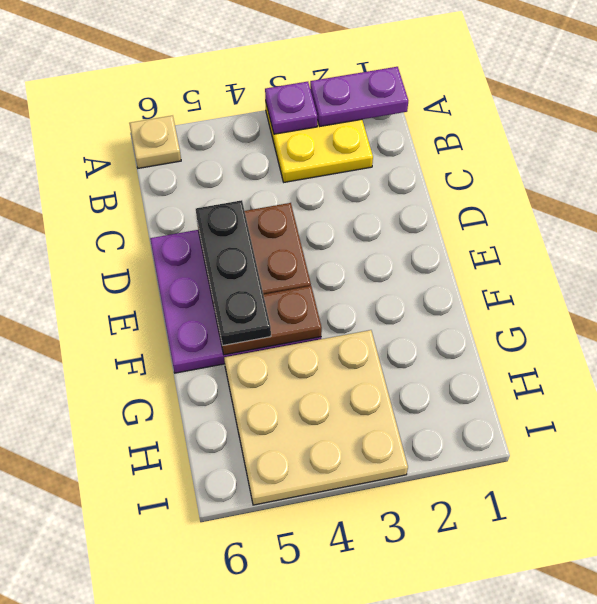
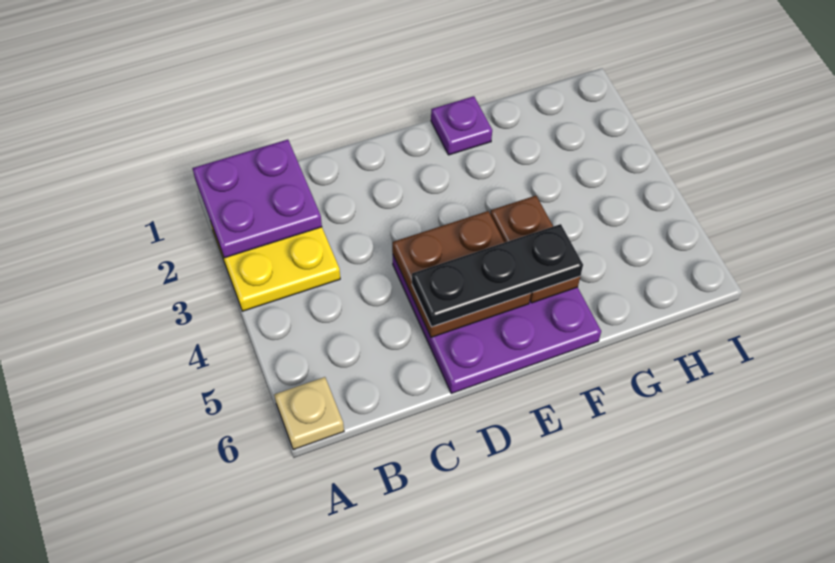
purple 1x2 plate [310,67,408,126] -> purple 2x2 plate [192,139,322,258]
purple 1x1 plate [265,82,317,134] -> purple 1x1 plate moved to [431,96,492,155]
tan 3x3 plate [224,330,408,505] -> none

